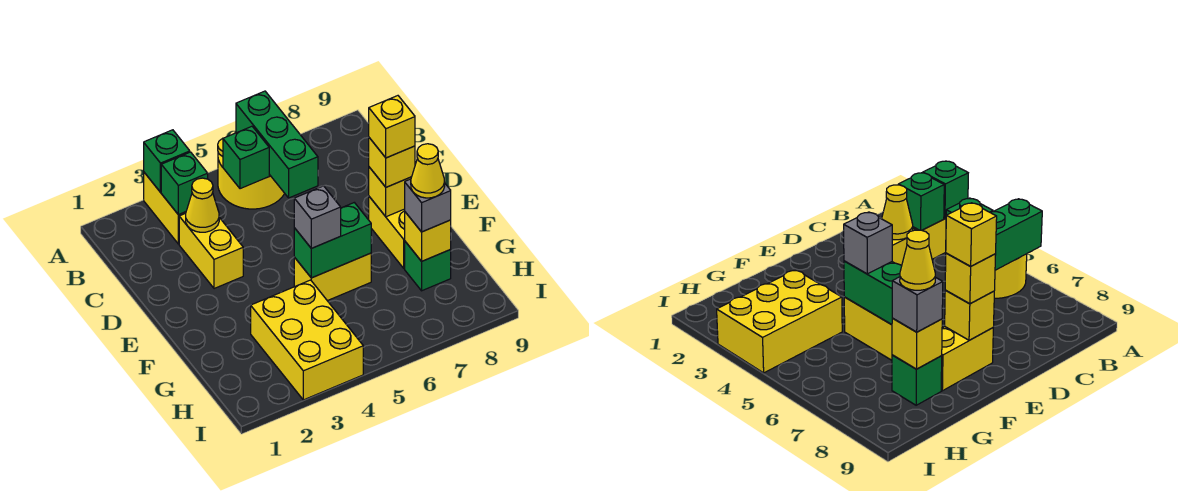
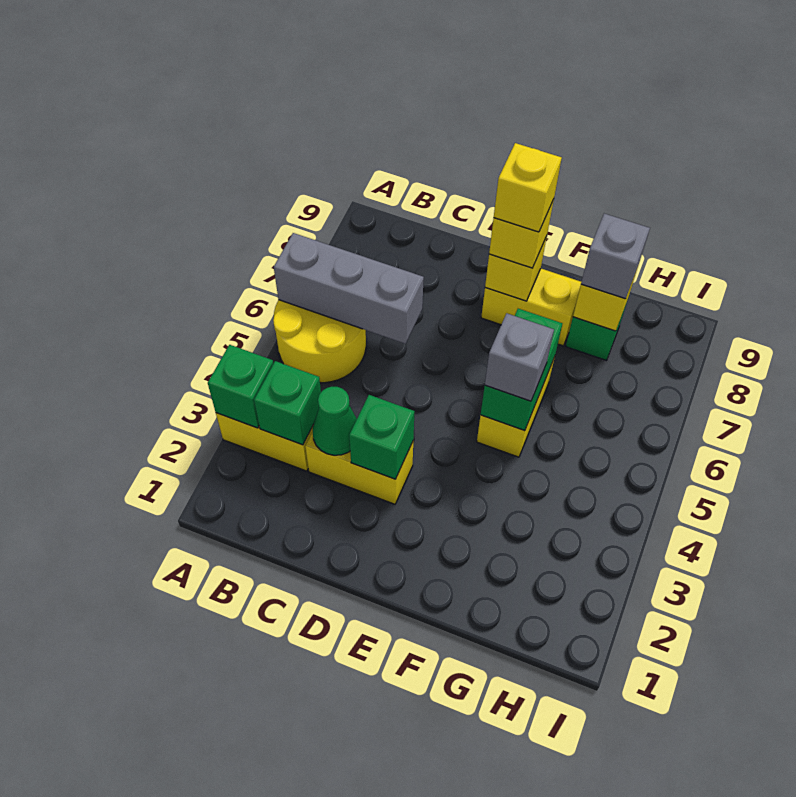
green 1x3 brick [236,91,318,198] -> grey 1x3 brick [274,233,424,344]
green 1x1 brick [223,126,269,189] -> green 1x1 brick moved to [349,395,415,479]
yellow 1x1 cone [186,178,219,232] -> green 1x1 cone [313,387,357,455]
yellow 2x3 brick [251,280,363,400] -> none
yellow 1x1 cone [411,144,445,198] -> none

